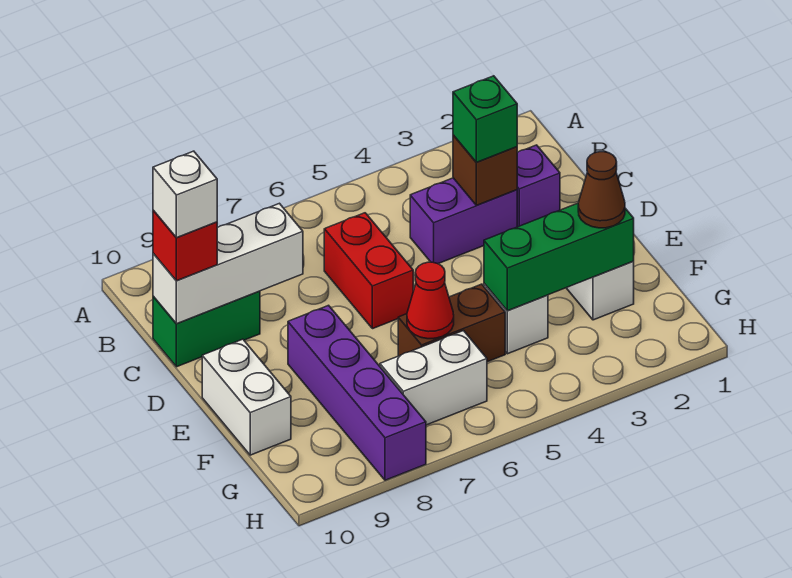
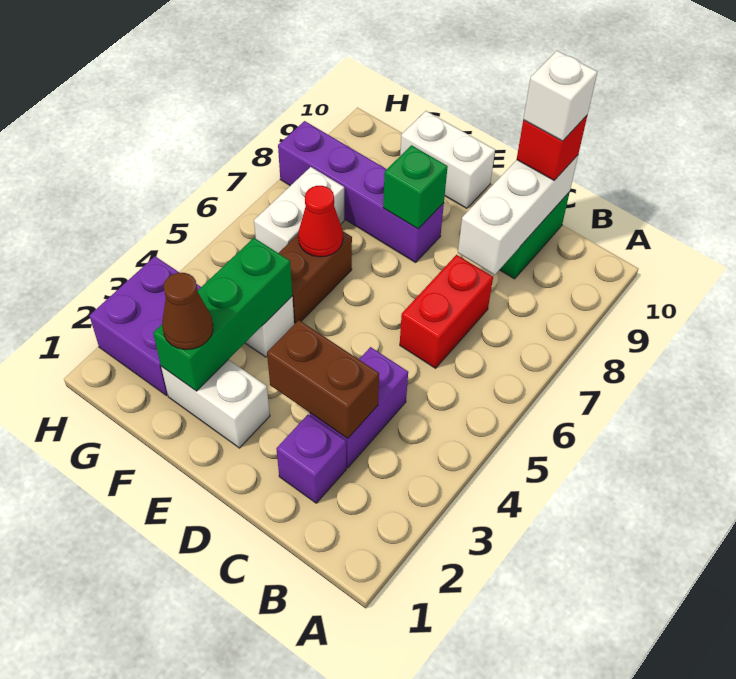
brown 1x1 brick [453,135,517,205] -> brown 1x2 brick [267,320,379,439]
green 1x1 brick [453,76,517,163] -> green 1x1 brick moved to [383,145,448,229]
red 1x2 brick [324,213,413,329] -> red 1x2 brick turned to [400,255,493,368]
none -> purple 2x2 brick [90,256,201,396]

